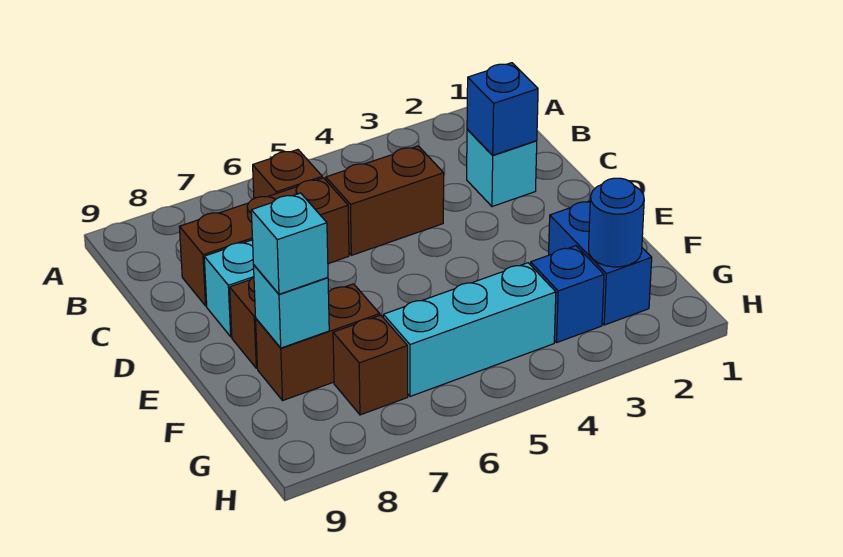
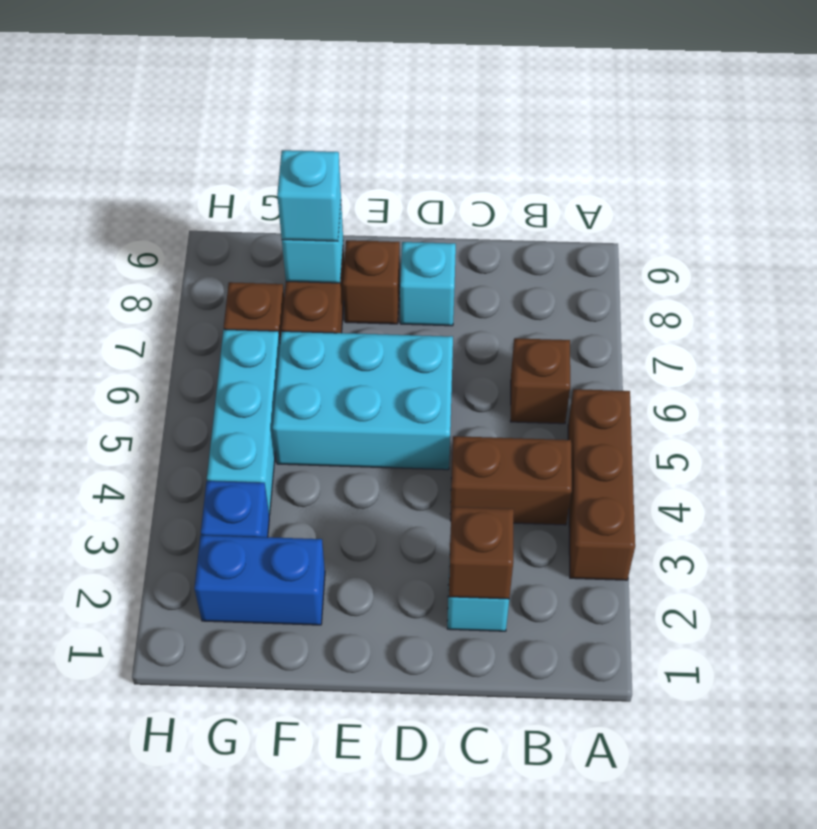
blue 1x1 brick [467,63,538,155] -> brown 1x1 brick [449,507,514,599]
brown 1x2 brick [326,146,444,255] -> brown 1x2 brick turned to [450,436,572,525]
brown 1x3 brick [180,178,349,306] -> brown 1x3 brick moved to [568,389,635,580]
none -> cyan 2x3 brick [273,331,453,470]
blue 1x1 round brick [589,178,644,267] -> none

